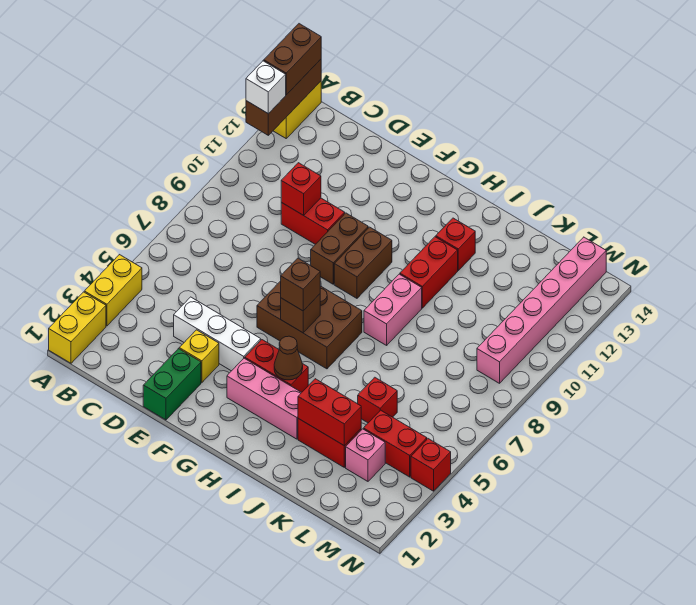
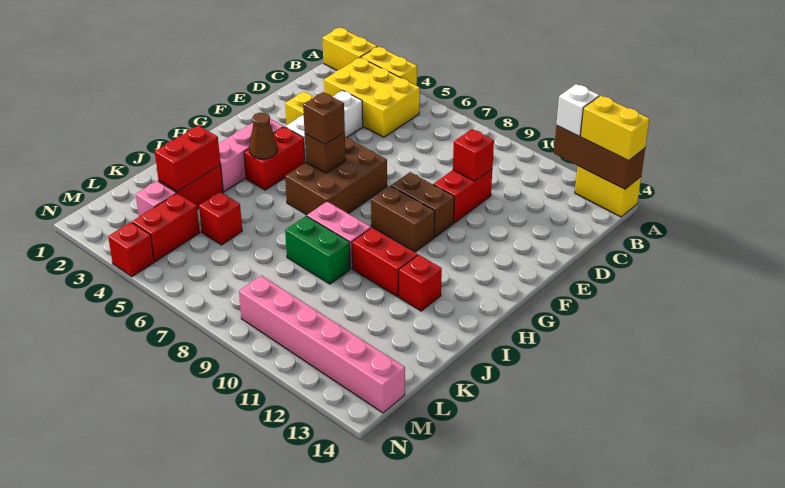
brown 1x2 brick [264,24,321,95] -> yellow 1x2 brick [580,96,649,161]
none -> yellow 2x3 brick [324,57,420,137]
green 1x2 brick [143,349,201,420] -> green 1x2 brick moved to [285,216,350,284]

